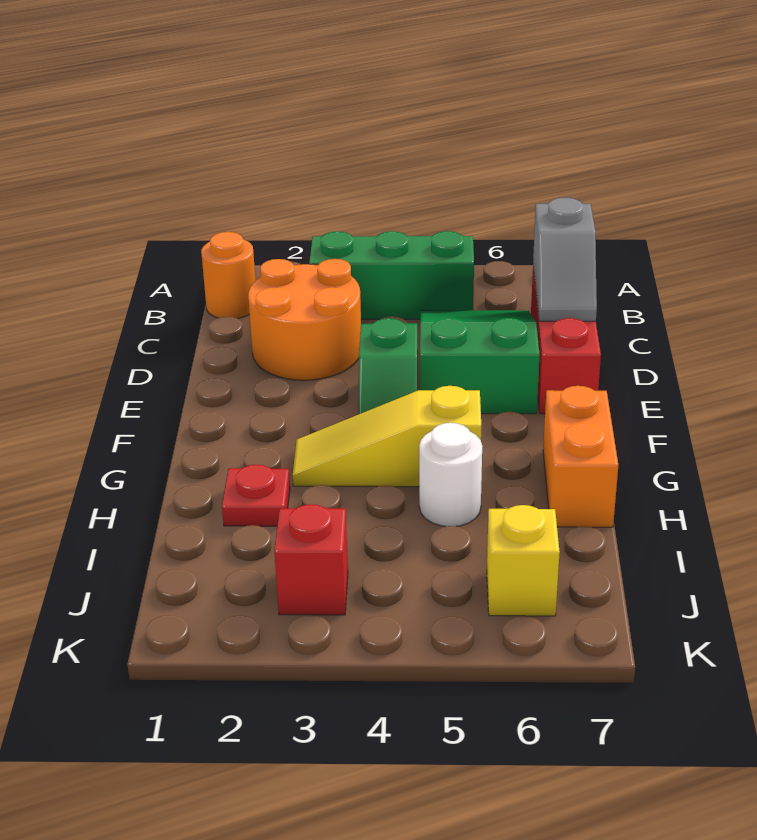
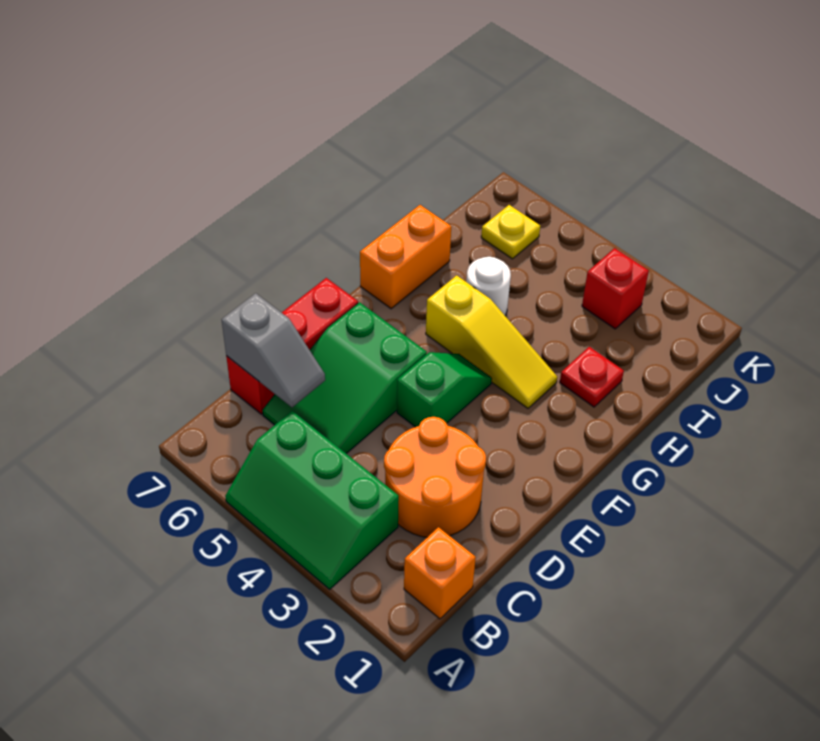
orange 1x1 round brick [201,232,255,319] -> orange 1x1 brick [404,527,476,619]
grey 1x2 slope [533,197,597,321] -> grey 1x2 slope turned to [222,293,325,407]
yellow 1x1 brick [487,505,560,616] -> yellow 1x1 plate [481,205,540,259]

